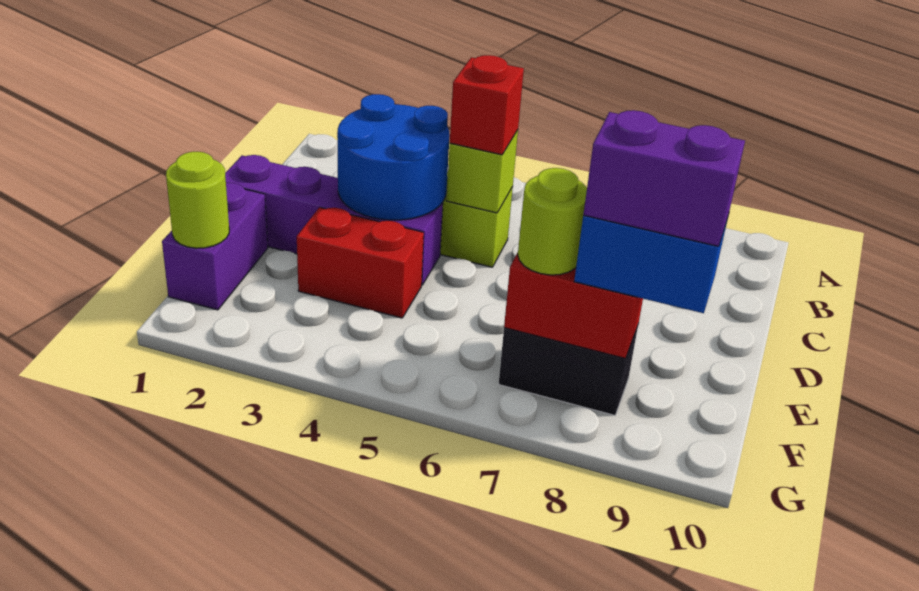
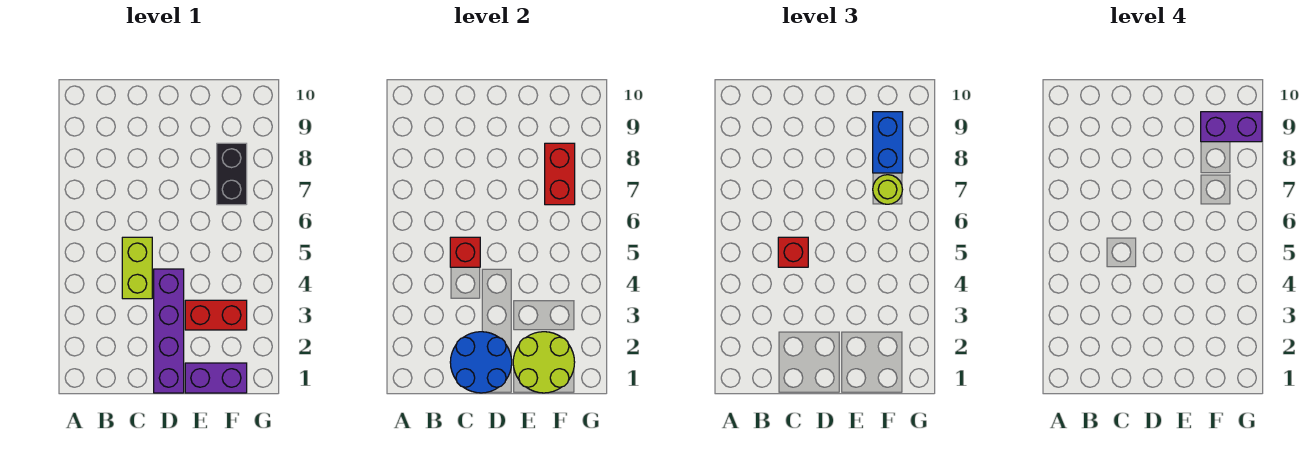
blue 2x2 round brick [337,94,450,220] -> blue 2x2 round brick moved to [450,332,512,393]
lime 1x1 brick [446,130,518,213] -> red 1x1 brick [450,237,480,267]
red 1x2 brick [297,207,424,318] -> red 1x2 brick turned to [185,300,247,330]
lime 1x1 round brick [166,152,229,248] -> lime 2x2 round brick [513,332,575,393]
purple 1x2 brick [583,110,745,246] -> purple 1x2 brick turned to [1201,112,1262,142]

